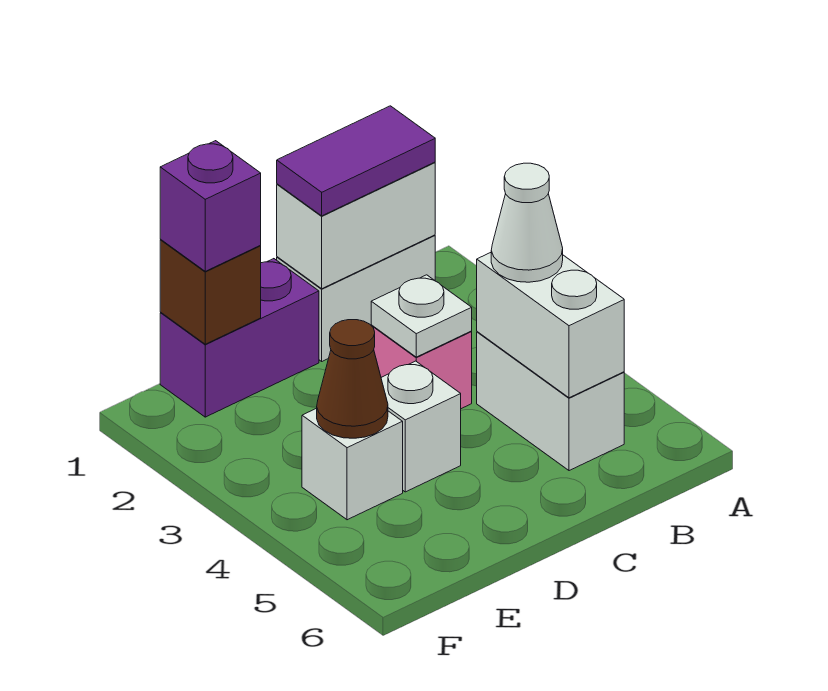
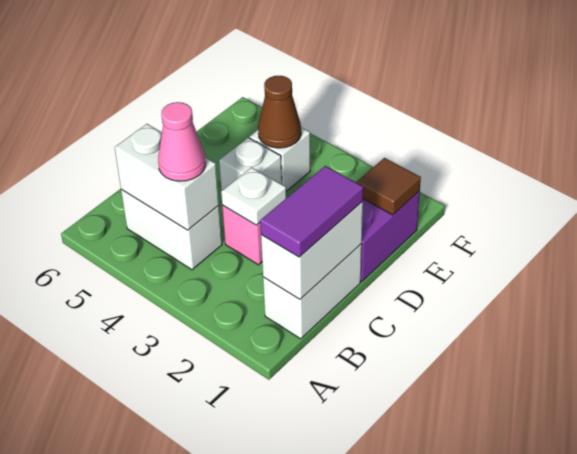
white 1x1 cone [491,163,563,282] -> pink 1x1 cone [158,102,206,181]
brown 1x1 brick [160,240,261,344] -> brown 1x1 tile [357,158,421,215]
purple 1x1 brick [160,141,261,271] -> none

